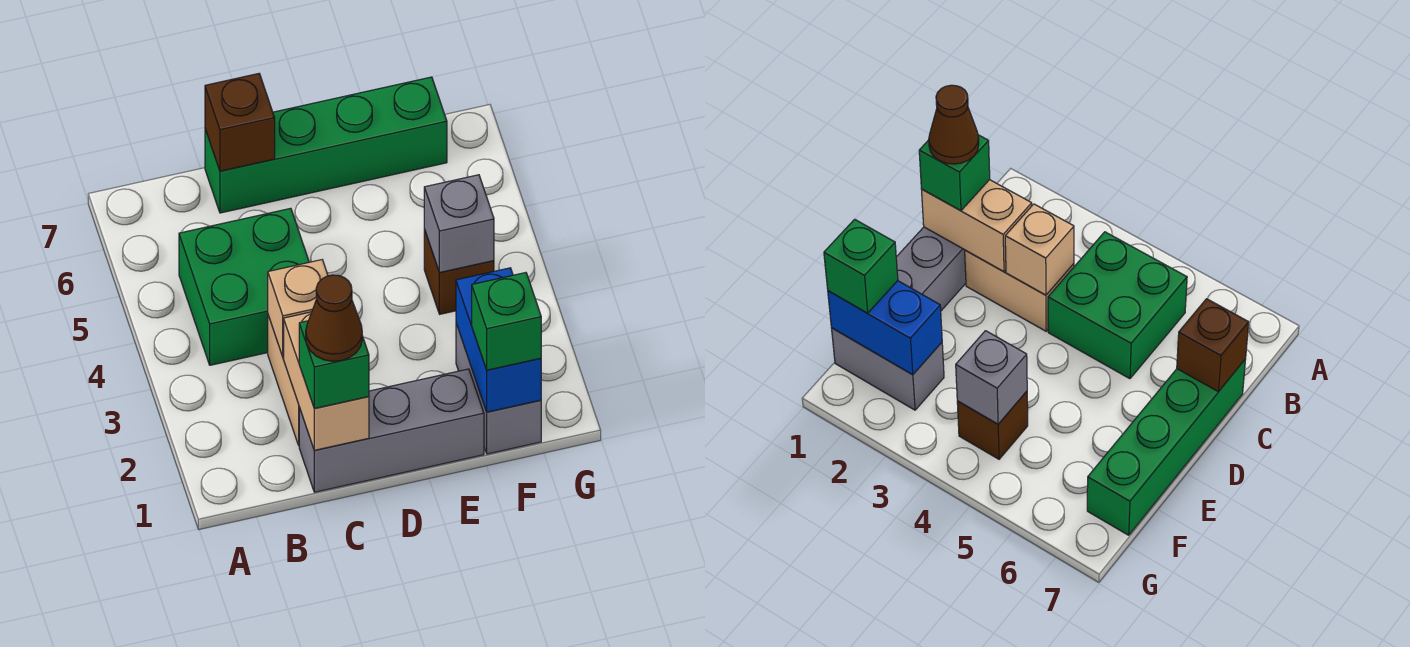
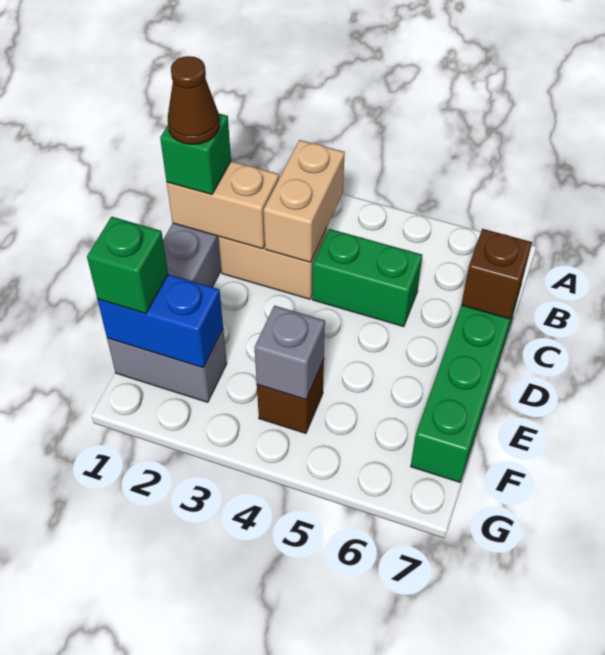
green 2x2 brick [179,208,309,365] -> green 1x2 brick [312,229,422,327]
tan 1x1 brick [268,260,328,357] -> tan 1x2 brick [264,140,345,262]

